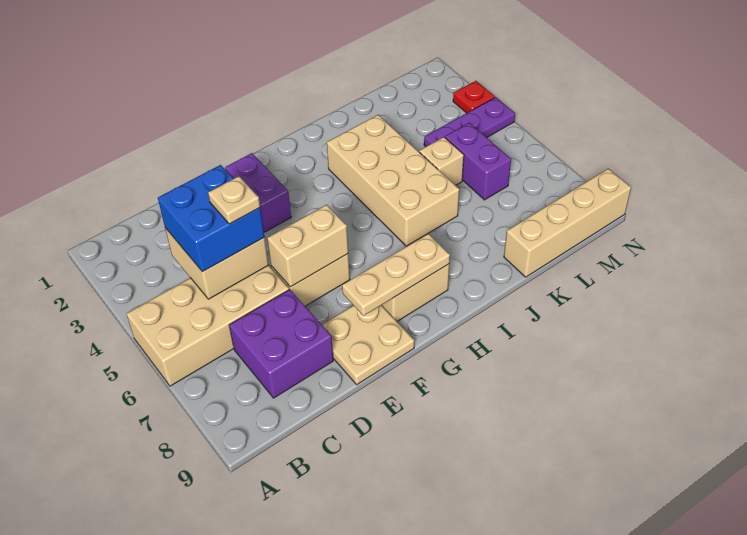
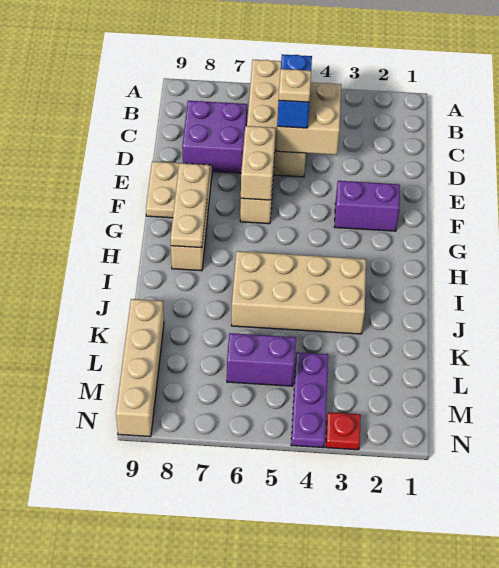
blue 2x2 brick [158,165,265,272] -> blue 1x2 brick [277,54,312,128]
tan 1x1 brick [419,137,464,185] -> none

